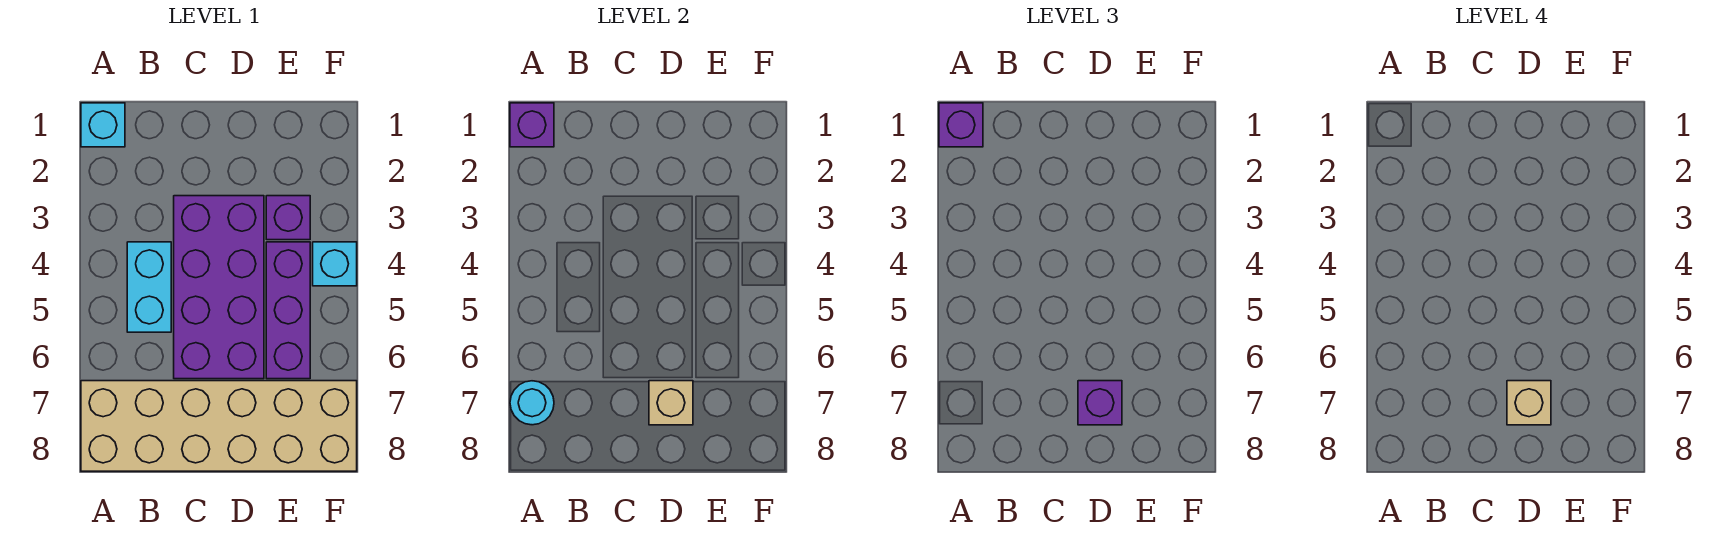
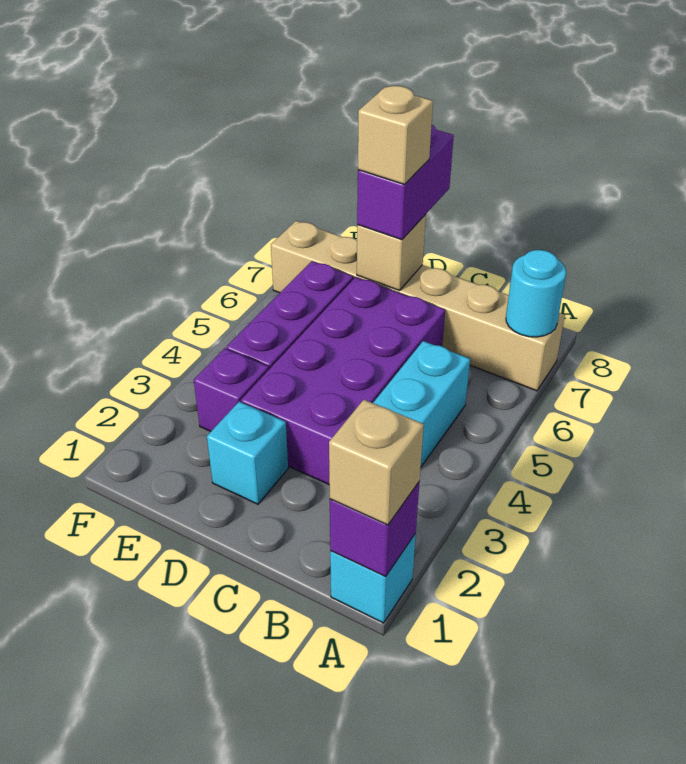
purple 1x1 brick [939,103,983,147] -> tan 1x1 brick [329,400,424,525]
tan 2x6 brick [81,381,357,471] -> tan 1x6 brick [271,221,565,391]
purple 1x1 brick [1078,381,1122,425] -> purple 1x2 brick [357,125,454,240]
cyan 1x1 brick [313,242,357,286] -> cyan 1x1 brick moved to [207,402,288,504]

